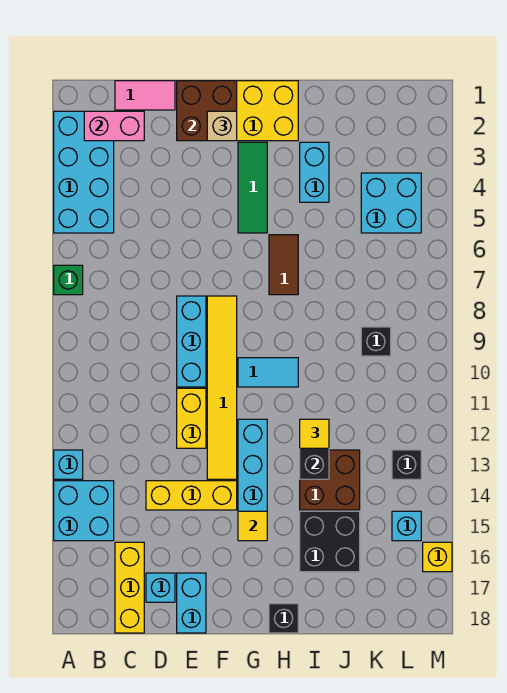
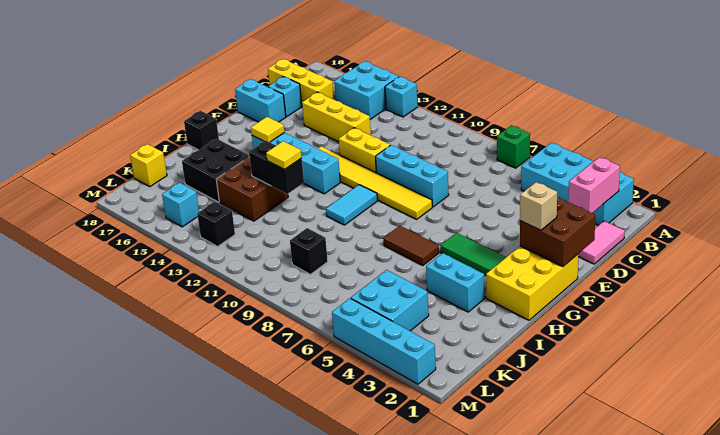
yellow 1x3 brick [146,481,237,510] -> yellow 1x3 brick turned to [302,92,371,142]
none -> cyan 1x4 brick [332,298,436,384]
yellow 1x1 brick [423,542,452,572] -> yellow 1x1 brick moved to [130,144,167,186]

